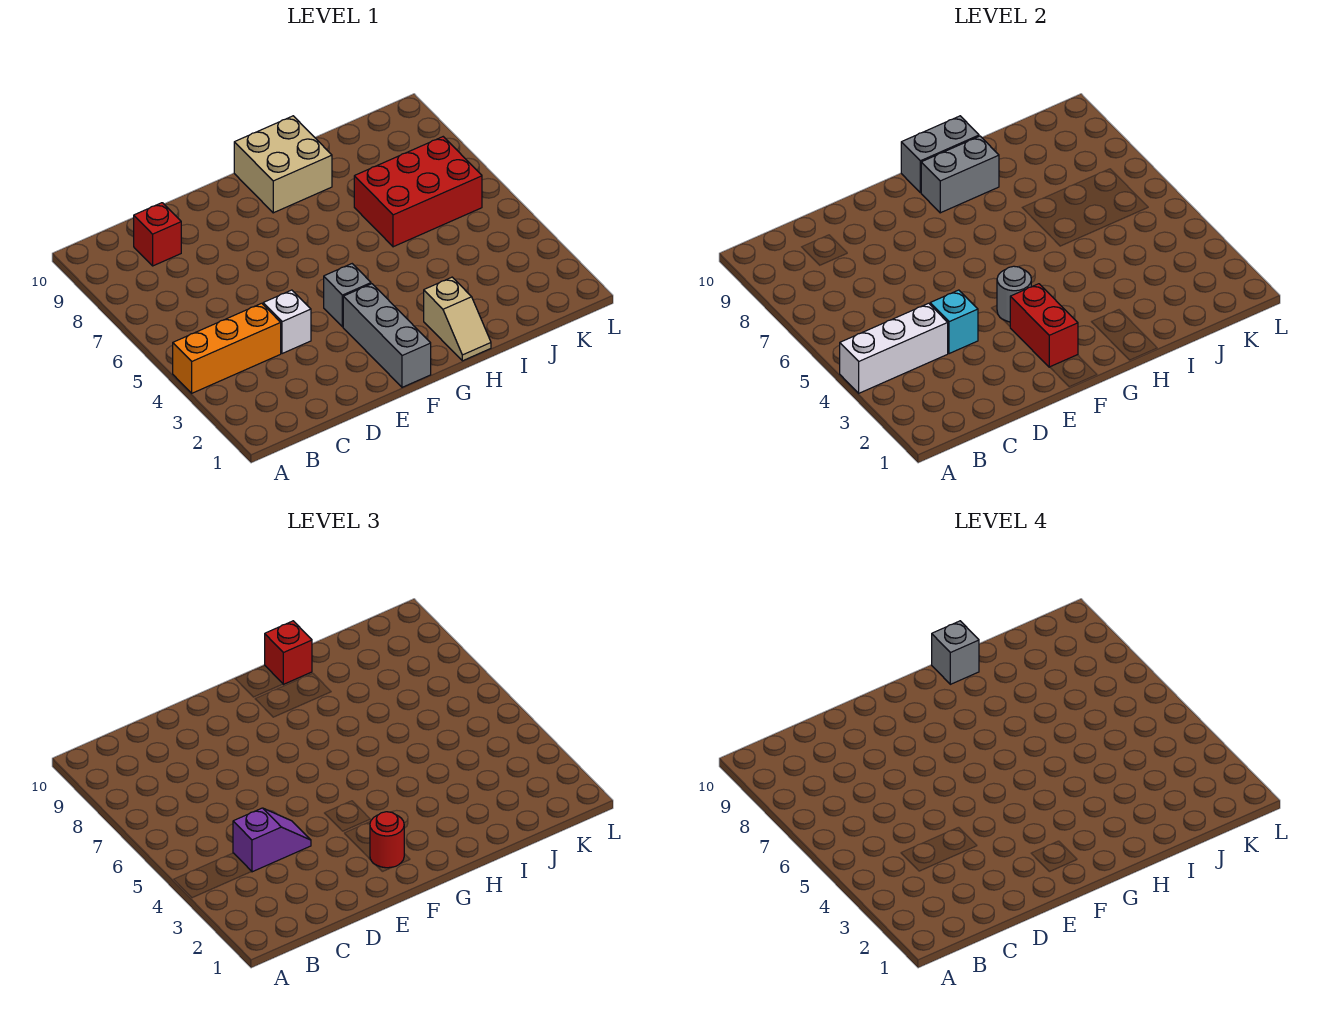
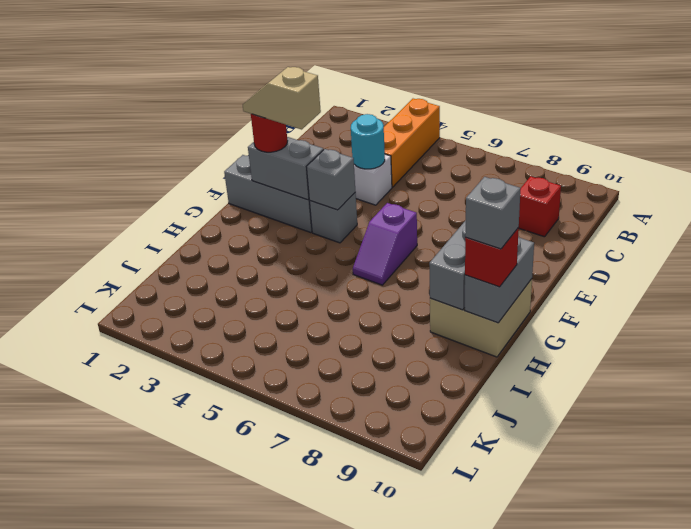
white 1x3 brick [840,303,948,393] -> none
purple 1x2 slope [233,808,311,872] -> purple 1x2 slope moved to [353,203,417,285]
cyan 1x1 brick [930,290,978,354] -> cyan 1x1 round brick [351,114,385,169]
red 1x2 brick [1010,284,1078,367] -> grey 1x2 brick [248,137,324,200]
grey 1x1 round brick [997,266,1031,322] -> grey 1x1 brick [306,149,355,210]
tan 1x2 slope [424,277,491,361] -> tan 1x2 slope moved to [243,67,321,129]
red 2x3 brick [354,137,482,247] -> none

